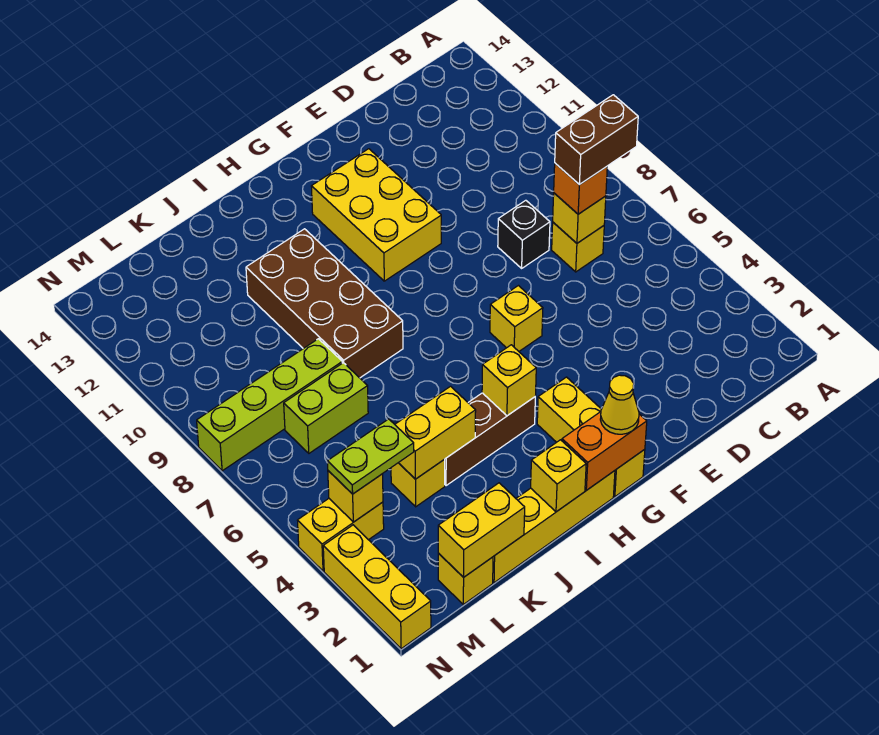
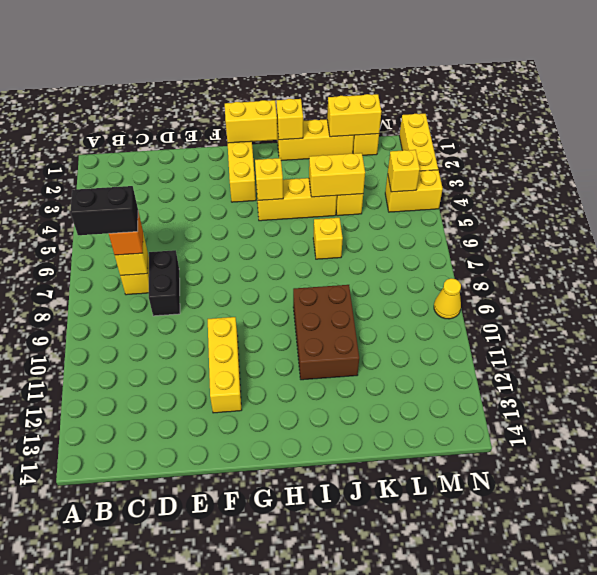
brown 1x2 brick [555,95,638,185] -> black 1x2 brick [70,186,138,235]
black 1x1 brick [498,200,550,268] -> black 1x2 brick [149,250,180,316]
yellow 1x1 brick [490,286,543,351] -> yellow 1x1 brick moved to [313,218,343,259]
yellow 2x3 brick [311,149,441,281] -> yellow 1x3 brick [208,317,241,413]
orange 1x2 brick [562,412,647,490] -> yellow 1x2 brick [225,100,278,143]
yellow 1x1 cone [600,375,639,434] -> yellow 1x1 cone moved to [434,278,461,319]
yellow 1x4 brick [493,471,615,583] -> yellow 1x3 brick [277,119,354,161]
brown 1x3 brick [445,393,535,486] -> yellow 1x3 brick [257,178,337,221]
brown 2x4 brick [246,229,403,378] -> brown 2x3 brick [293,285,359,380]
lime 1x2 brick [284,363,368,453] -> none
lime 1x4 brick [197,339,342,471] -> none
lime 1x2 plate [327,419,414,494] -> none

